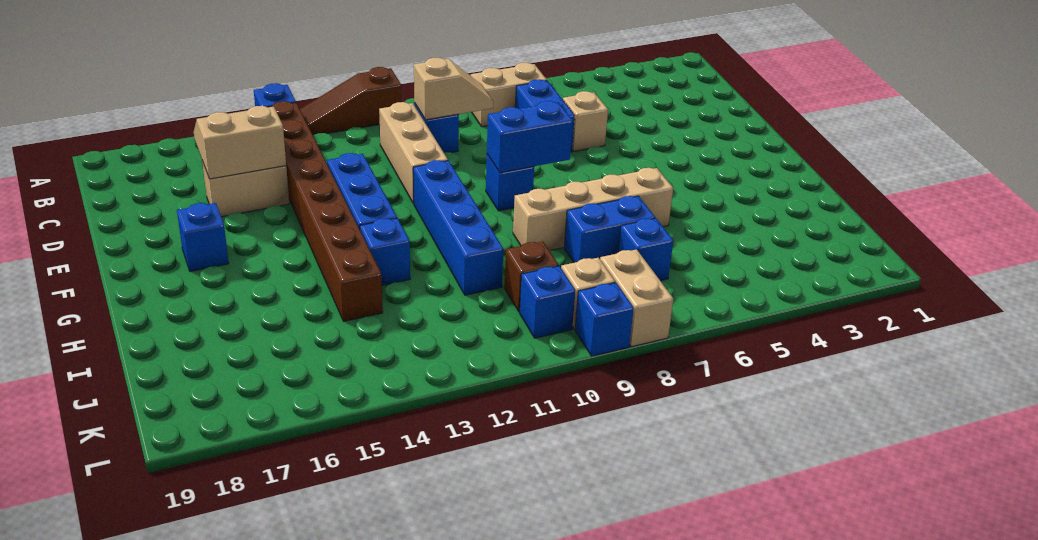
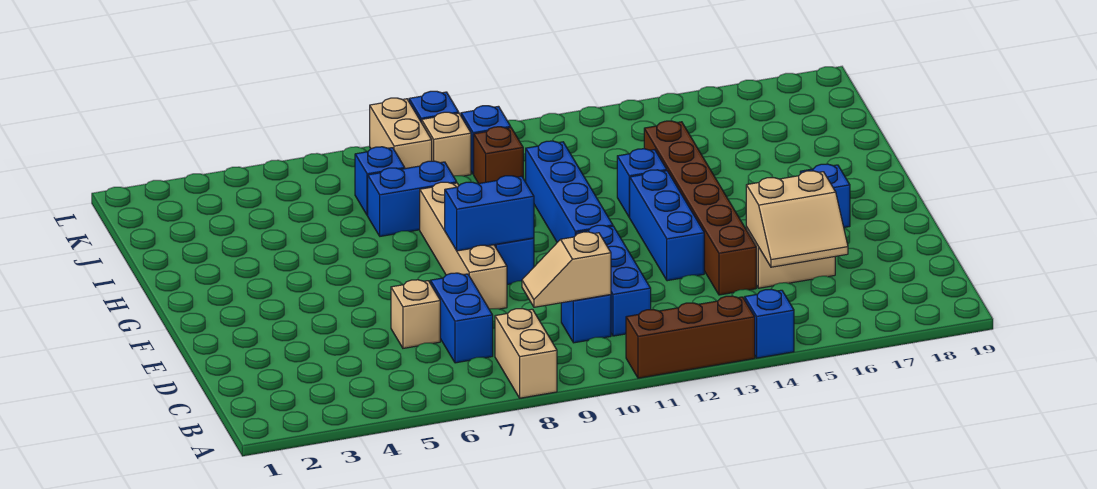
brown 1x3 slope [300,67,402,135] -> brown 1x3 brick [626,296,755,378]
tan 1x2 brick [471,63,547,127] -> tan 1x2 brick turned to [495,309,557,398]
brown 1x8 brick [271,101,383,321] -> brown 1x6 brick [644,121,756,295]
tan 1x3 brick [379,102,448,204] -> blue 1x3 brick [576,225,651,336]
tan 1x4 brick [513,168,673,250] -> tan 1x4 brick turned to [420,182,507,309]

